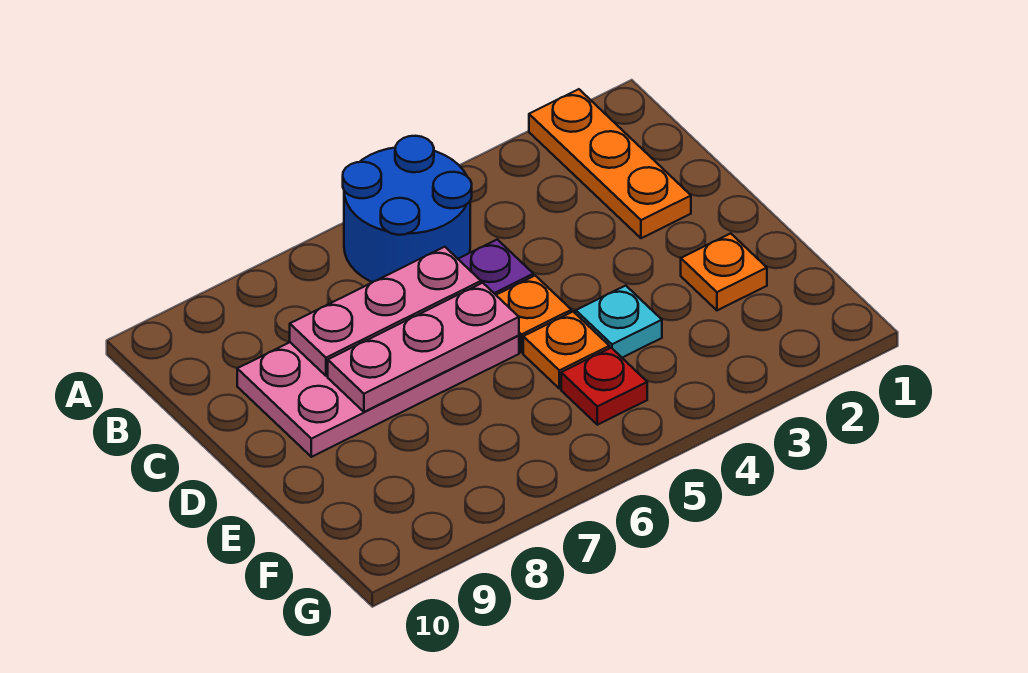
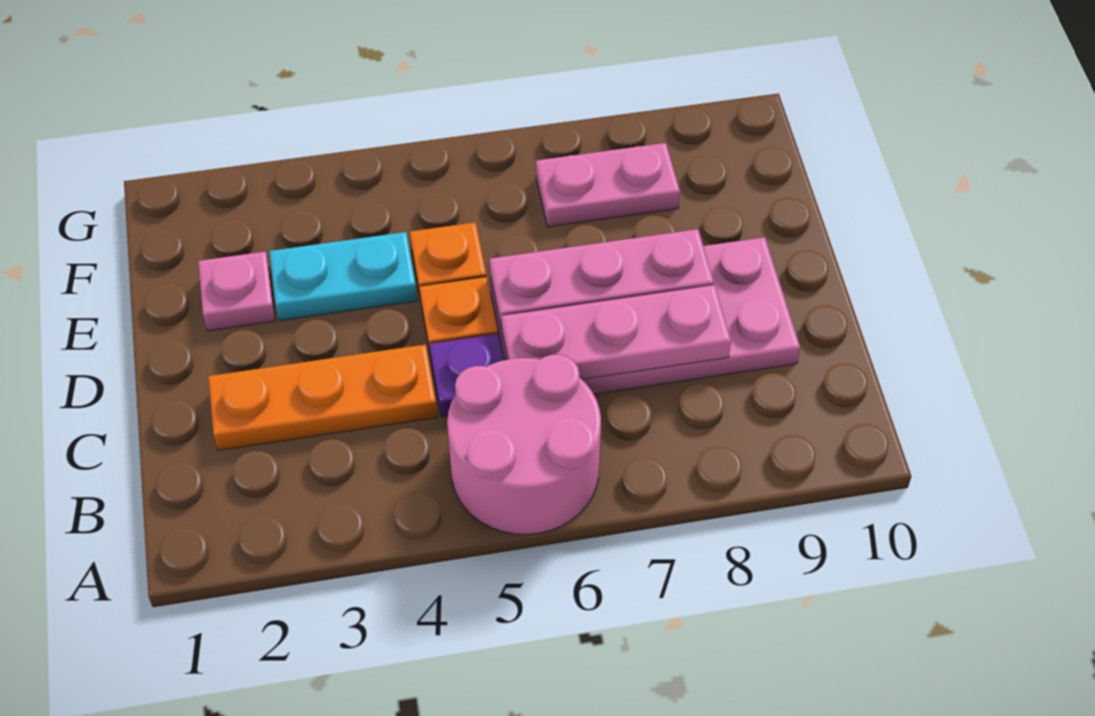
orange 1x3 plate [529,89,691,238] -> orange 1x3 plate turned to [208,344,437,450]
blue 2x2 round brick [343,136,472,282] -> pink 2x2 round brick [447,355,601,534]
orange 1x1 plate [681,233,767,310] -> pink 1x1 plate [198,252,275,331]
cyan 1x1 plate [576,286,662,358] -> cyan 1x2 plate [269,232,417,321]
red 1x1 plate [561,348,647,425] -> none
none -> pink 1x2 plate [536,143,680,227]

